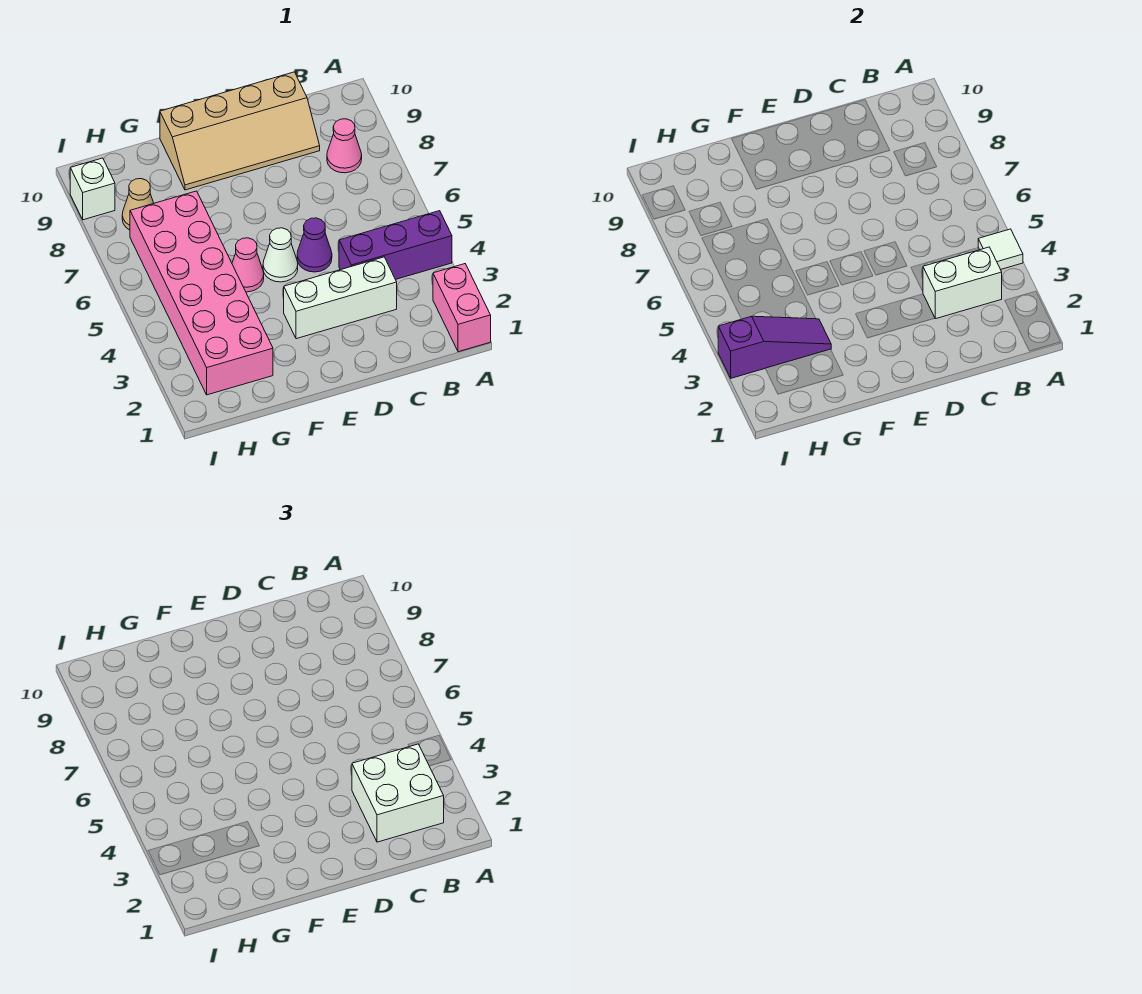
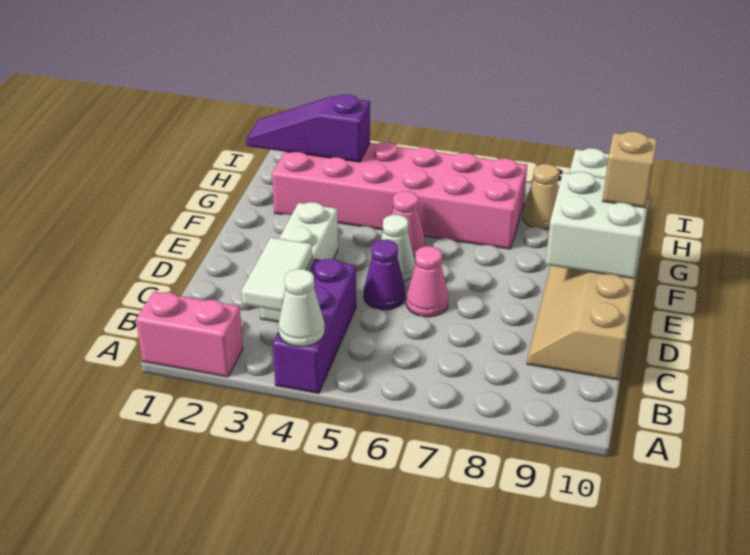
white 1x1 tile [978,229,1023,270] -> white 1x1 cone [278,269,325,347]
white 2x2 brick [352,744,444,842] -> white 2x2 brick moved to [546,172,646,279]
white 1x2 brick [923,247,1002,319] -> white 1x2 tile [241,237,312,311]
pink 1x1 cone [327,119,362,173] -> pink 1x1 cone moved to [406,246,448,317]
none -> tan 1x1 brick [603,132,657,208]
purple 1x3 slope [718,316,831,378] -> purple 1x3 slope turned to [246,95,370,162]

